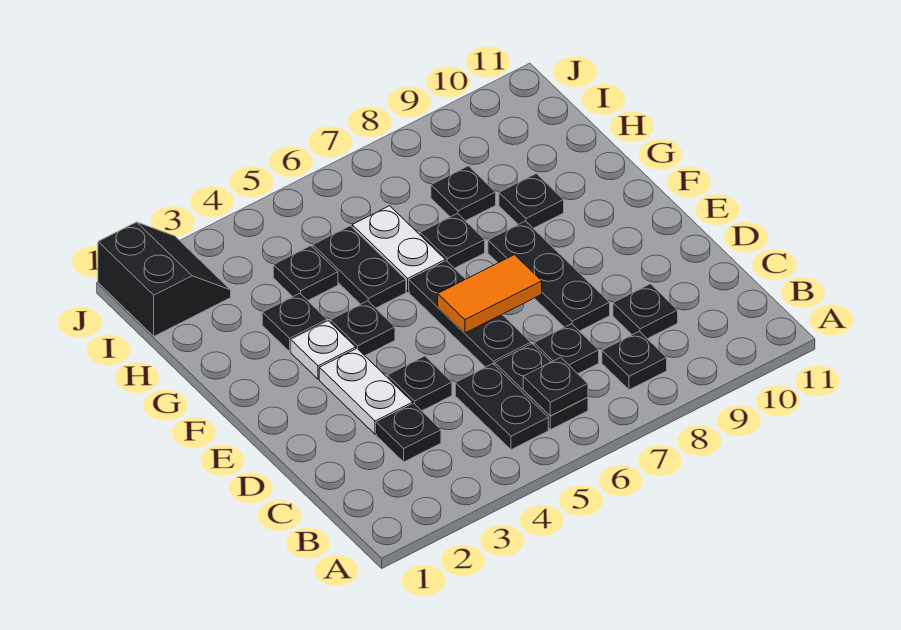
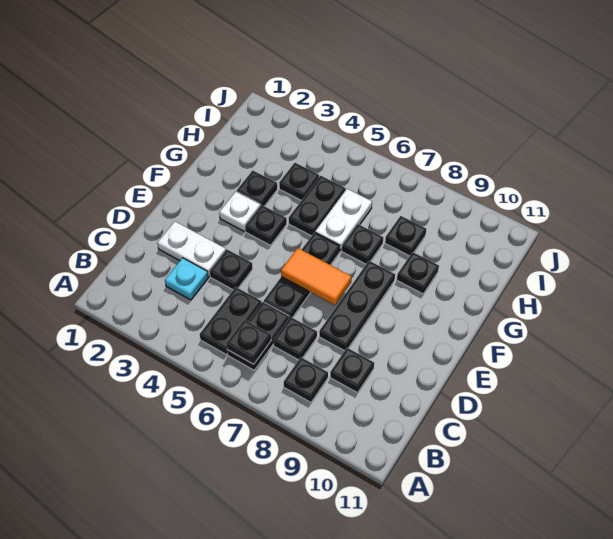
black 1x1 plate [377,404,441,462] -> cyan 1x1 plate [165,258,208,300]
white 1x2 plate [319,349,413,434] -> white 1x2 plate turned to [157,222,226,277]
black 2x2 slope [98,222,231,336] -> none

